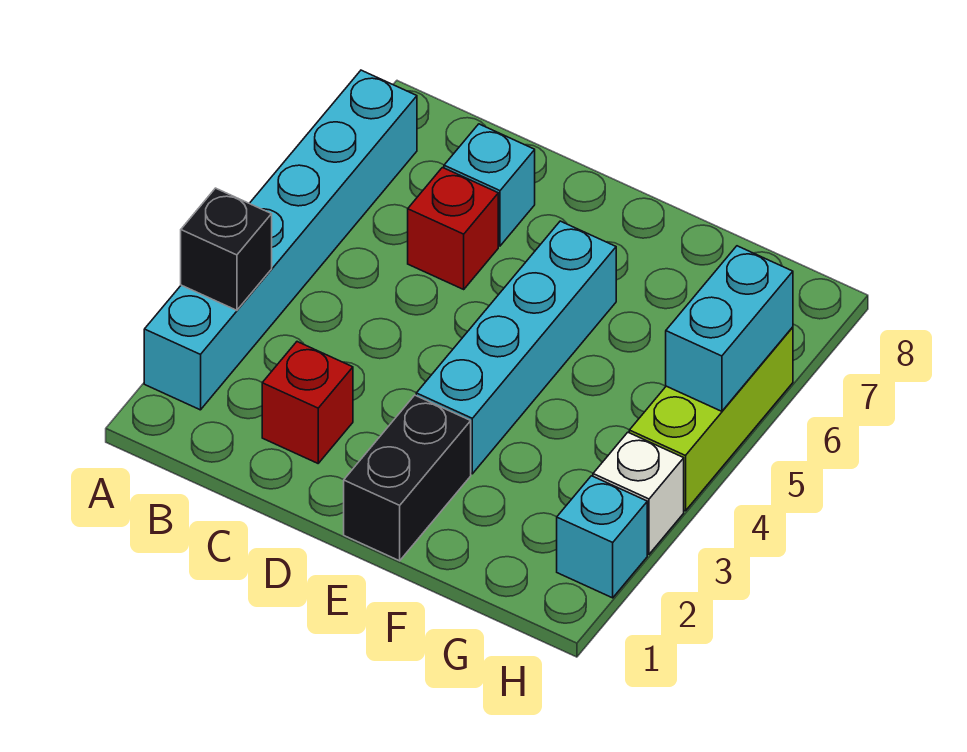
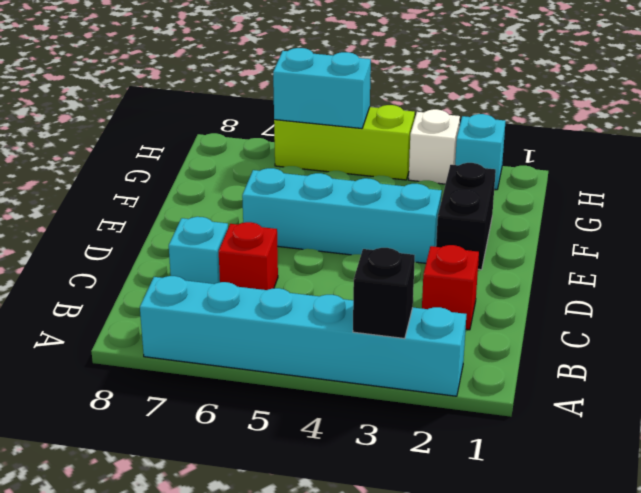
black 1x2 brick [344,395,471,561] -> black 1x2 brick turned to [436,163,496,270]

